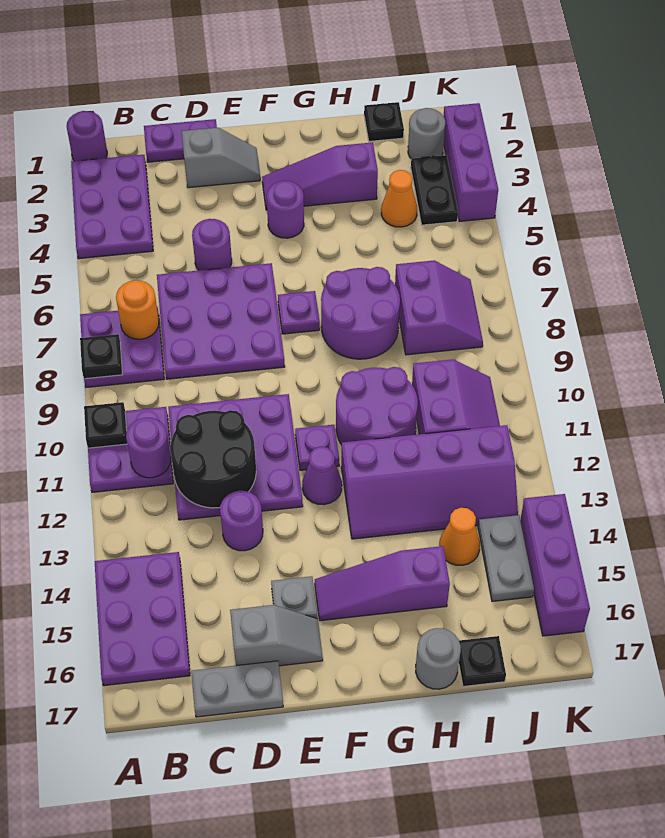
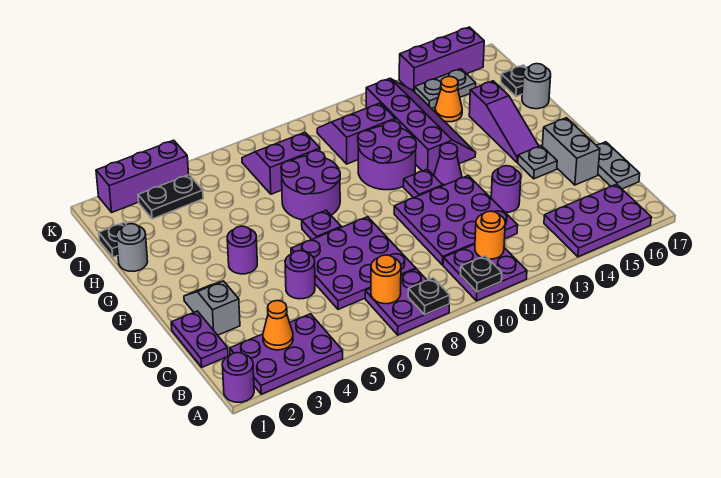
purple 1x1 round brick [126,418,171,478] -> orange 1x1 round brick [475,211,505,259]
black 2x2 round brick [170,410,256,508] -> none
grey 1x2 slope [230,605,323,666] -> grey 1x2 brick [542,118,600,185]
purple 1x3 slope [262,142,378,210] -> none
orange 1x1 cone [381,170,417,227] -> orange 1x1 cone moved to [263,301,293,350]
grey 1x1 round brick [408,108,445,158] -> grey 1x1 round brick moved to [116,224,148,271]

